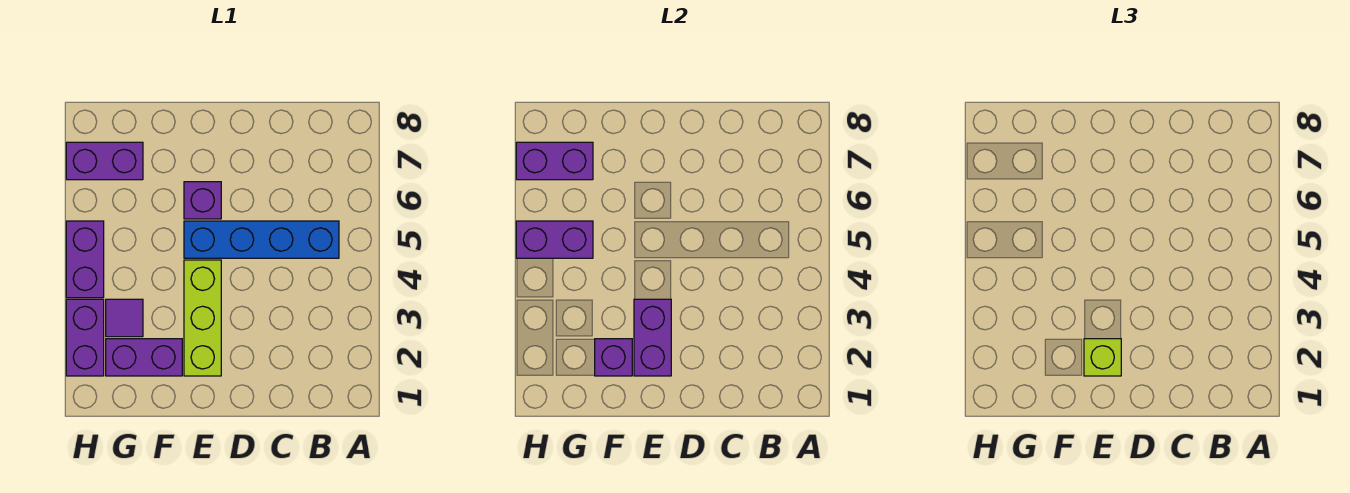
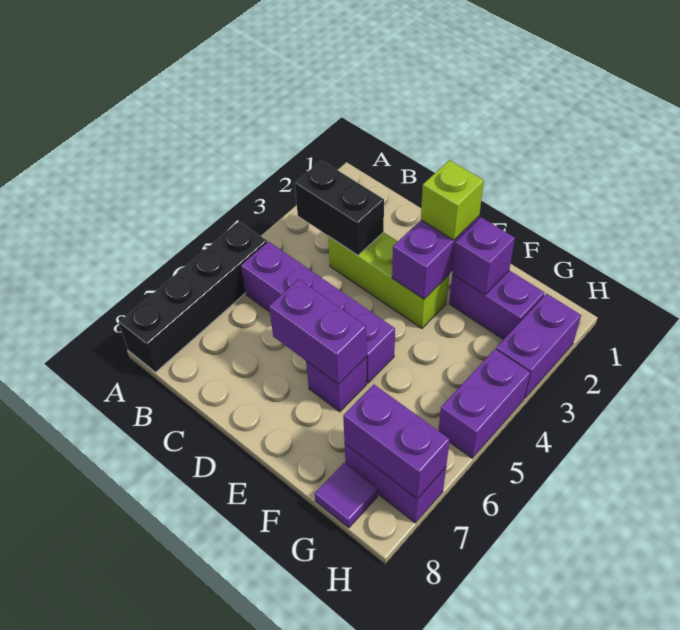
none -> black 1x4 brick [118,221,267,372]
none -> black 1x2 brick [295,160,384,255]
blue 1x4 brick [184,221,339,258] -> purple 1x4 brick [241,242,395,383]
lime 1x3 brick [184,260,221,376] -> lime 1x3 brick turned to [328,232,449,328]
purple 1x1 tile [106,299,143,337] -> purple 1x1 tile moved to [315,463,378,528]
purple 1x2 brick [516,221,593,258] -> purple 1x2 brick moved to [269,279,367,384]

